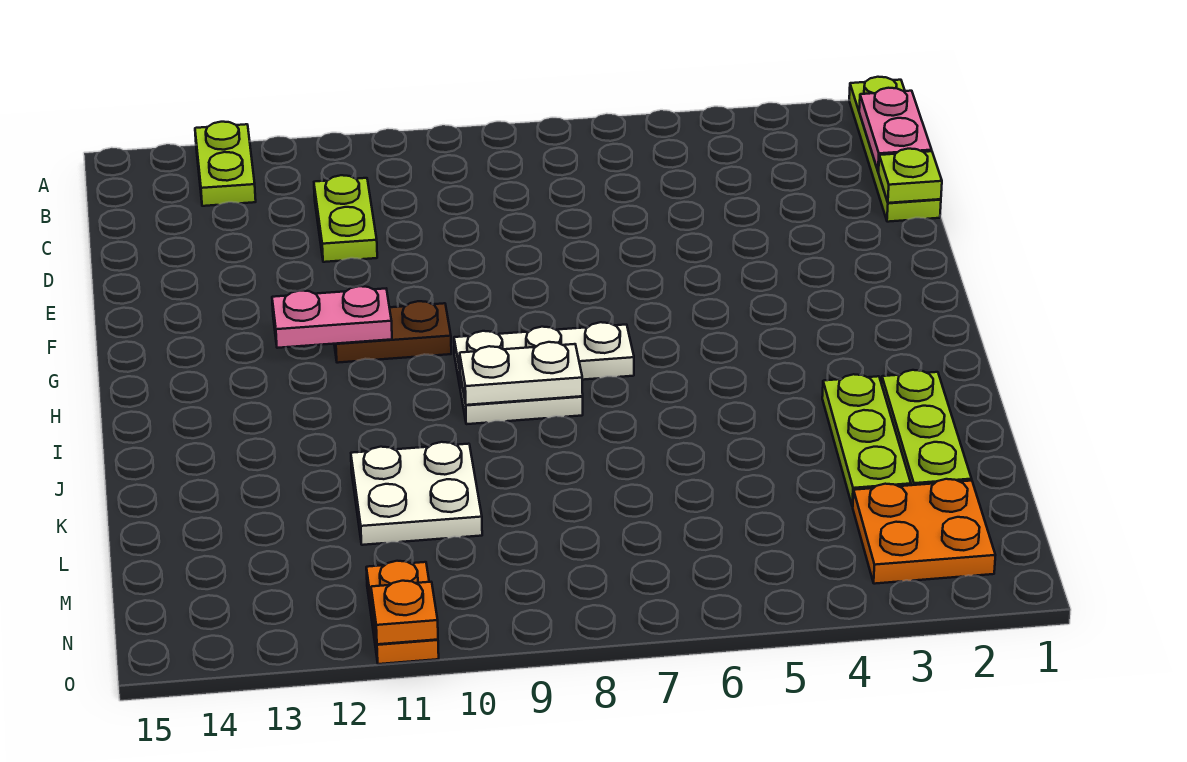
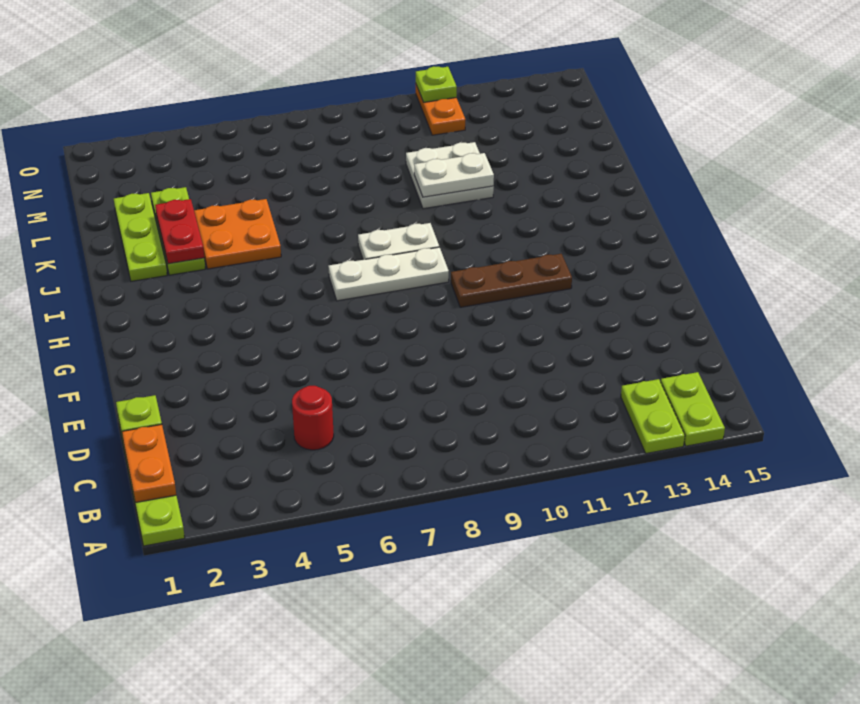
pink 1x2 plate [859,88,932,172] -> orange 1x2 plate [122,424,176,503]
none -> red 1x1 round brick [292,386,334,450]
lime 1x2 plate [314,175,377,262] -> lime 1x2 plate moved to [661,372,725,446]
brown 1x2 plate [334,301,451,363] -> brown 1x3 plate [451,254,572,307]
pink 1x2 plate [272,286,392,348] -> none
white 1x2 plate [460,342,583,405] -> white 1x2 plate moved to [414,153,494,197]
none -> red 1x2 plate [155,199,204,264]
orange 2x2 plate [853,479,995,584] -> orange 2x2 plate moved to [194,199,281,269]
orange 1x1 plate [371,581,438,644] -> lime 1x1 plate [416,66,457,102]

